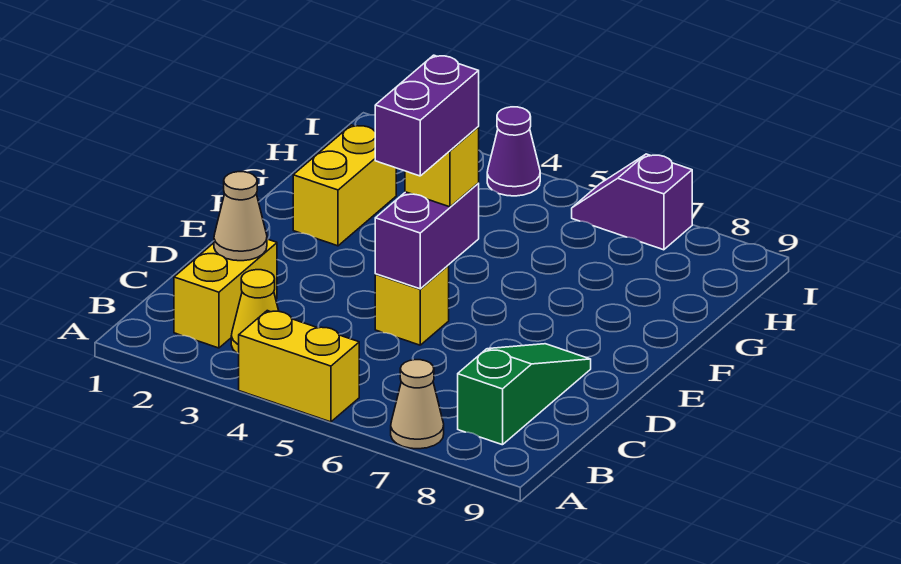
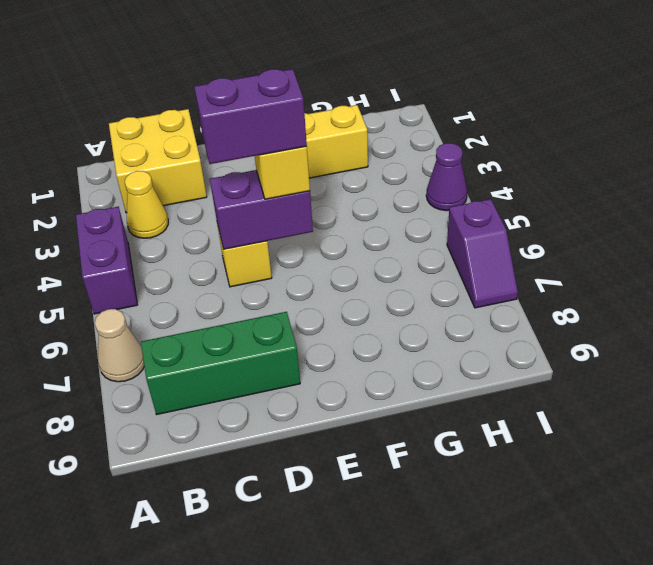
yellow 1x2 brick [239,311,359,422] -> purple 1x2 brick [76,207,137,314]
yellow 1x2 brick [174,239,277,348] -> yellow 2x2 brick [109,109,207,213]
green 1x3 slope [458,344,591,445] -> green 1x3 brick [141,312,300,415]
tan 1x1 cone [214,172,267,261] -> none
purple 1x2 slope [572,154,692,250] -> purple 1x2 slope turned to [447,199,518,308]

